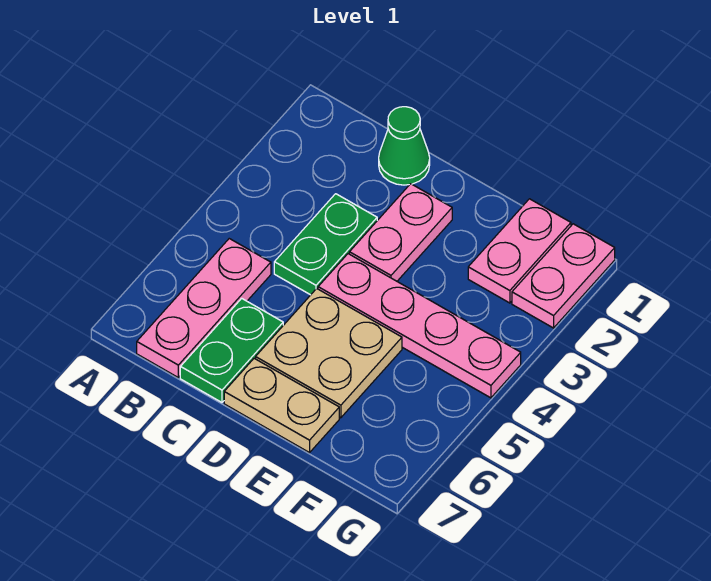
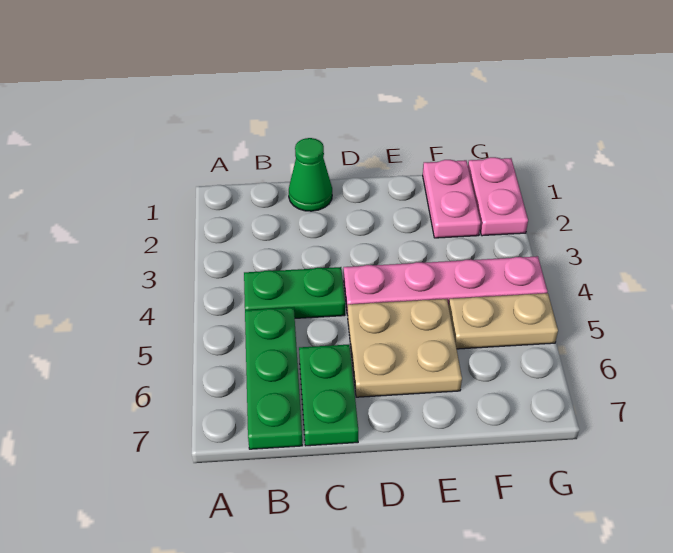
pink 1x3 plate [137,239,271,377] -> green 1x3 plate [245,307,303,449]
green 1x2 plate [274,194,377,295] -> green 1x2 plate turned to [244,267,345,318]
pink 1x2 plate [349,184,452,281] -> none
tan 1x2 plate [224,358,339,453] -> tan 1x2 plate moved to [449,293,558,349]

